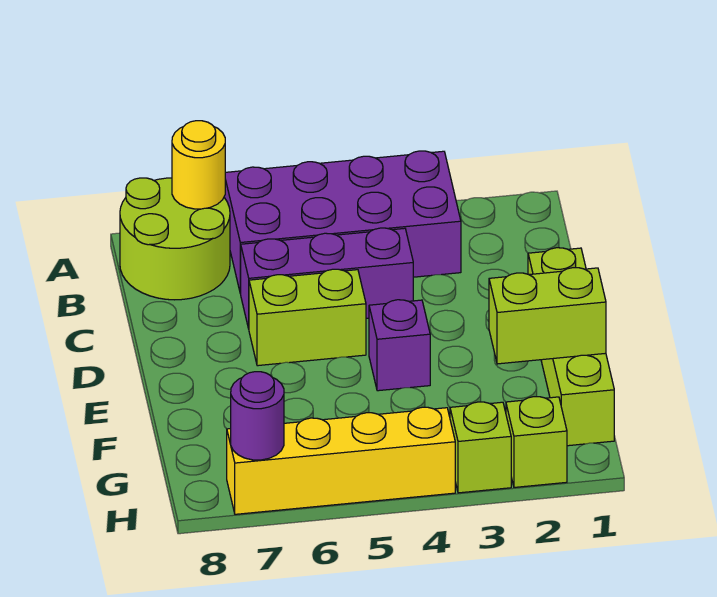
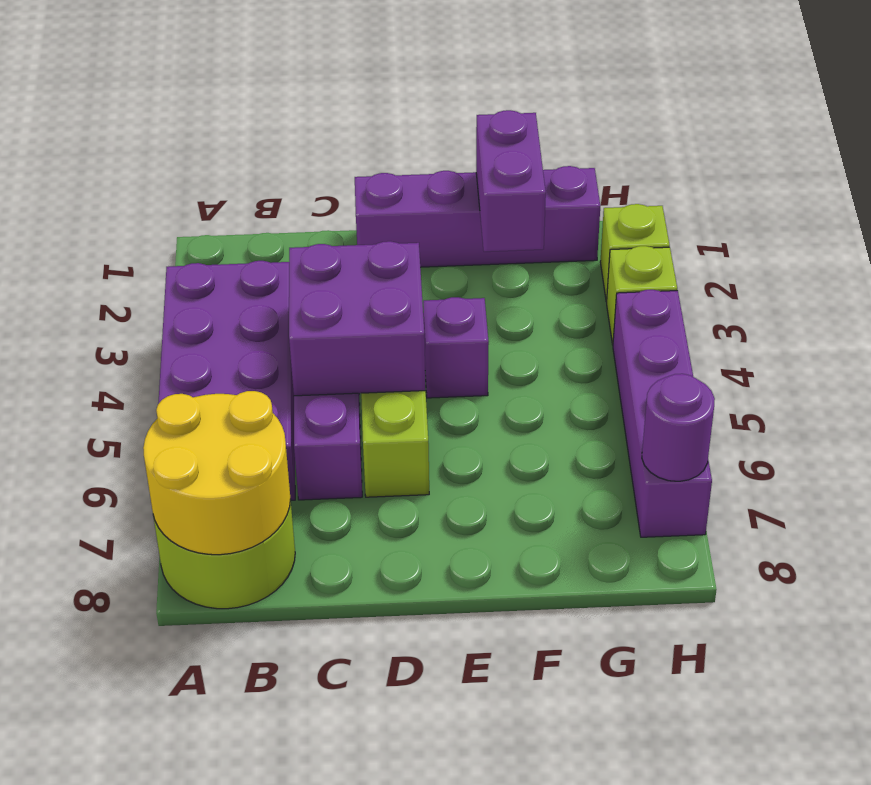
yellow 1x1 round brick [172,121,225,209] -> yellow 2x2 round brick [143,391,290,555]
none -> purple 2x2 brick [289,241,425,396]
lime 1x4 brick [528,248,614,446] -> purple 1x4 brick [355,166,600,267]
lime 1x2 brick [489,268,606,364] -> purple 1x2 brick [476,110,546,252]
yellow 1x4 brick [227,407,455,514] -> purple 1x4 brick [613,290,712,537]

